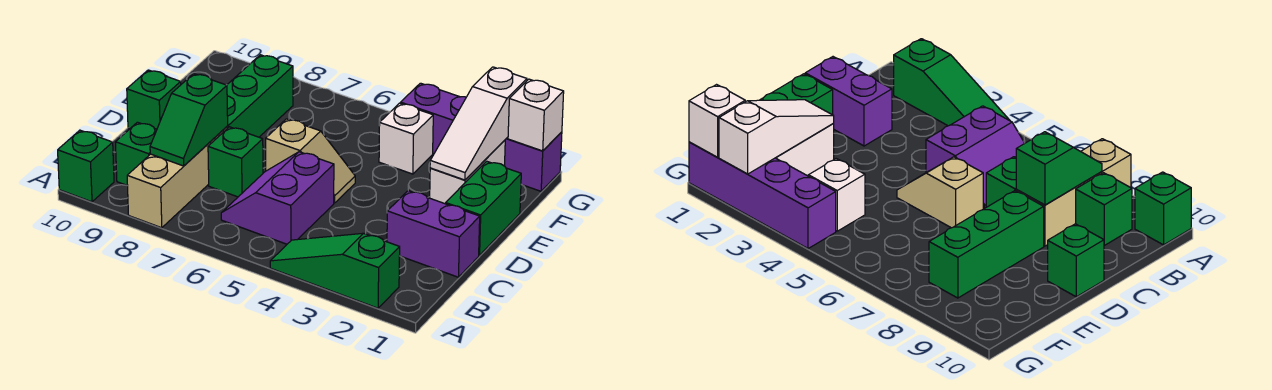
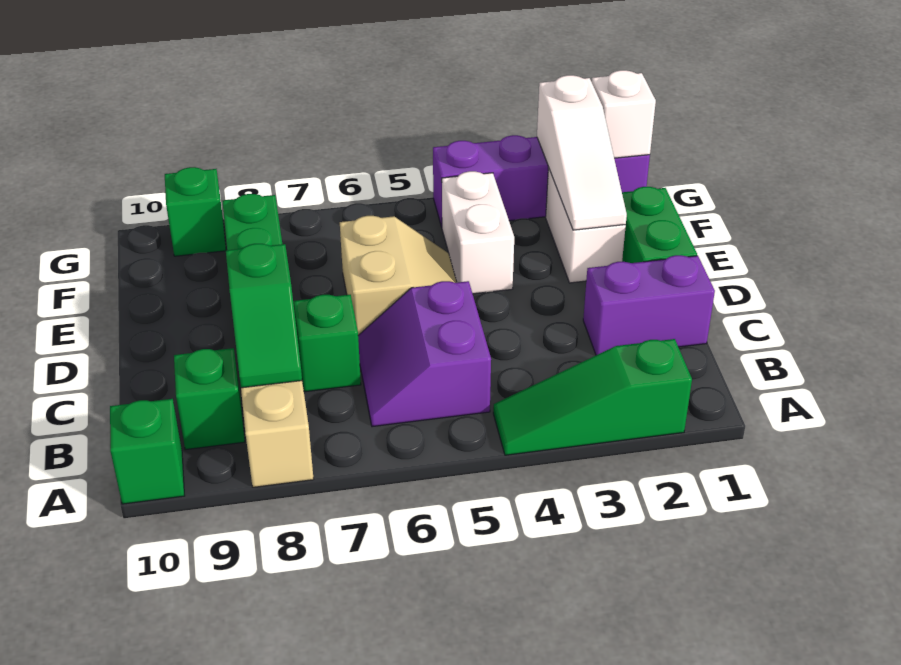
tan 1x2 slope [266,119,355,203] -> tan 2x2 slope [340,216,457,335]
green 1x1 brick [127,70,181,129] -> green 1x1 brick moved to [165,167,226,256]
white 1x1 brick [379,103,433,174] -> white 1x2 brick [442,171,514,294]

